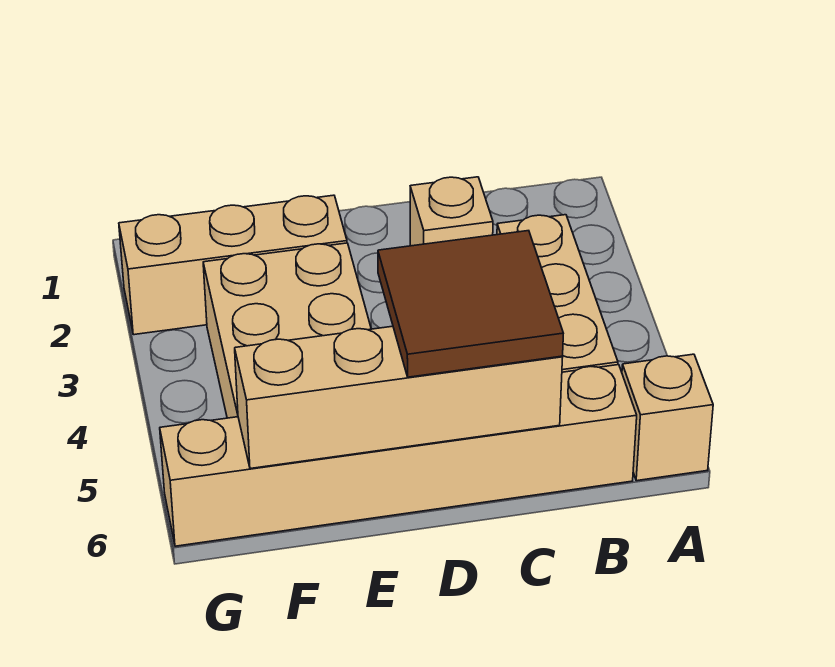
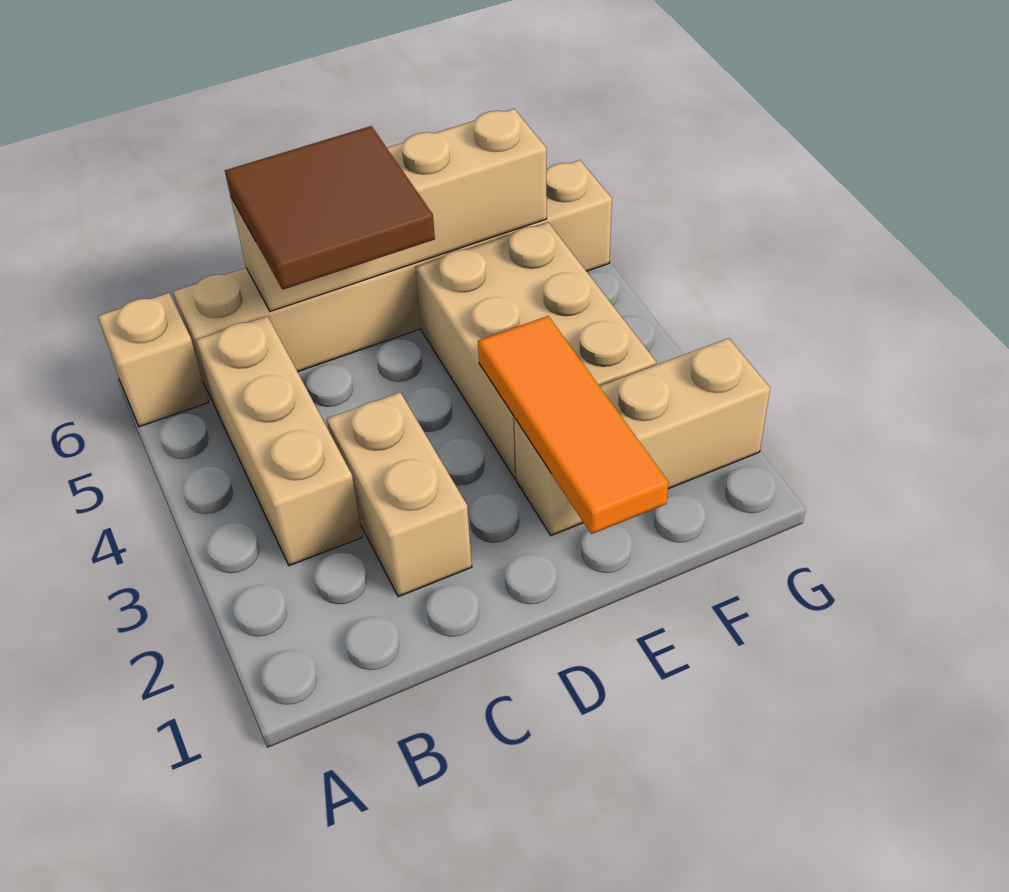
tan 1x1 brick [410,177,493,246] -> tan 1x2 brick [327,392,472,597]
none -> orange 1x3 tile [478,316,669,534]

